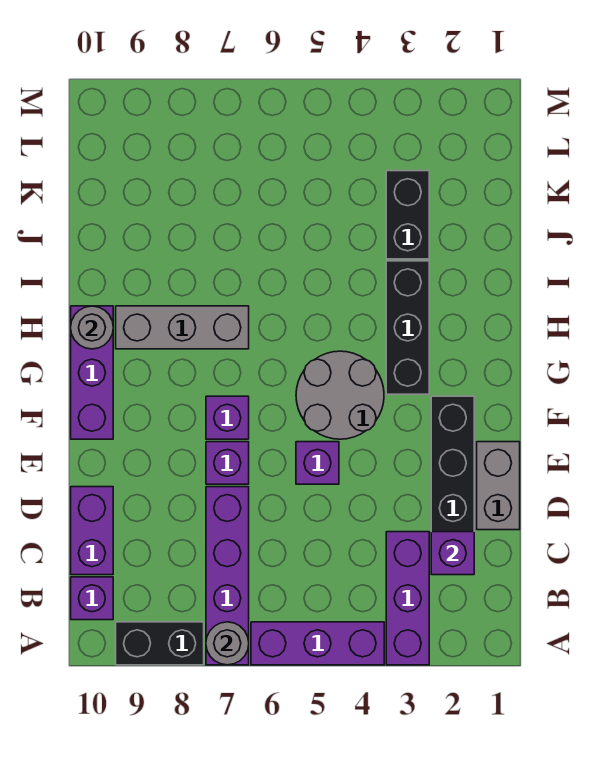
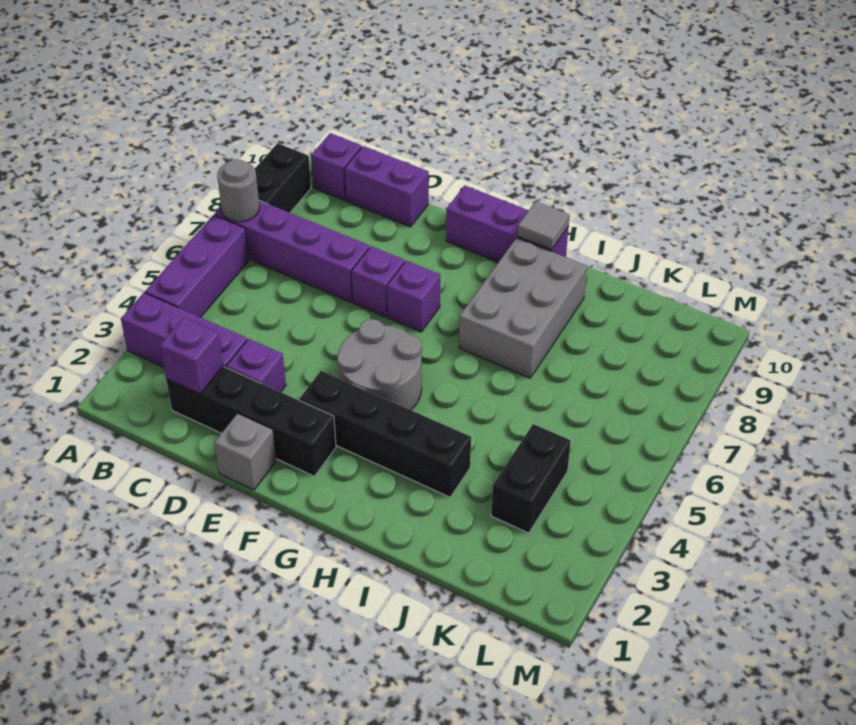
grey 1x2 brick [477,442,520,530] -> grey 1x1 brick [214,413,276,490]
purple 1x1 brick [296,442,339,484] -> purple 1x1 brick moved to [226,339,286,392]
black 1x3 brick [386,261,429,394] -> black 1x4 brick [299,371,471,497]
grey 1x3 brick [116,306,249,349] -> grey 2x3 brick [459,238,587,378]
grey 1x1 round brick [71,306,113,349] -> grey 1x1 tile [517,201,570,250]
black 1x2 brick [386,171,429,259] -> black 1x2 brick turned to [491,424,571,533]

